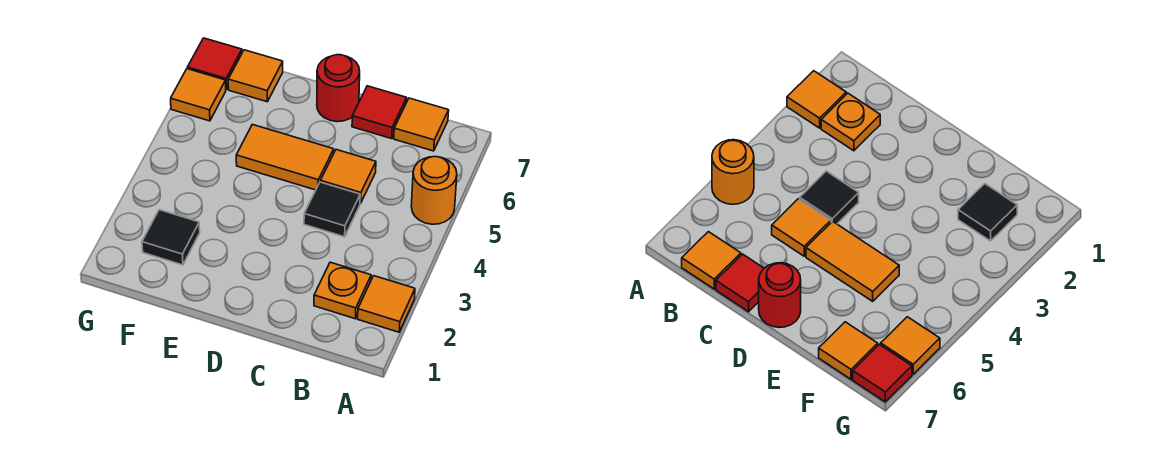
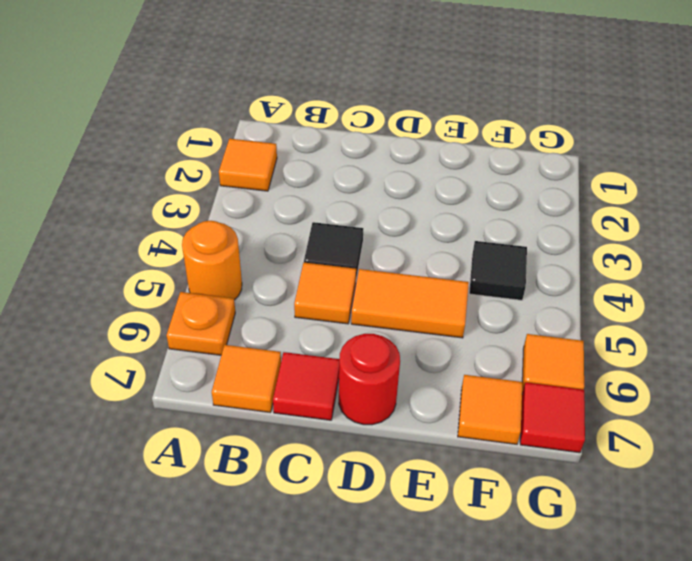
orange 1x1 plate [314,262,371,319] -> orange 1x1 plate moved to [167,292,235,355]
black 1x1 tile [142,210,200,265] -> black 1x1 tile moved to [469,241,527,300]

